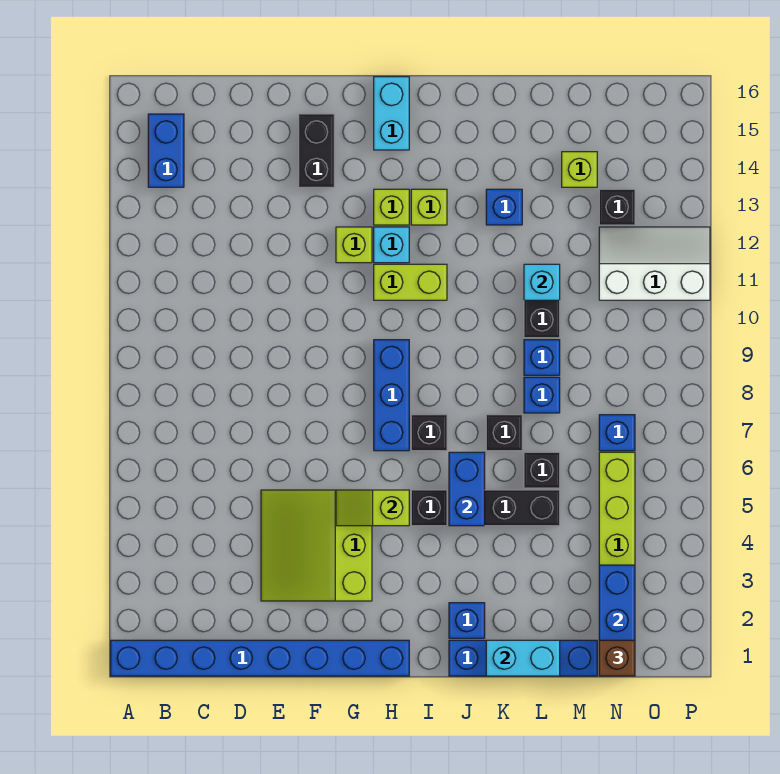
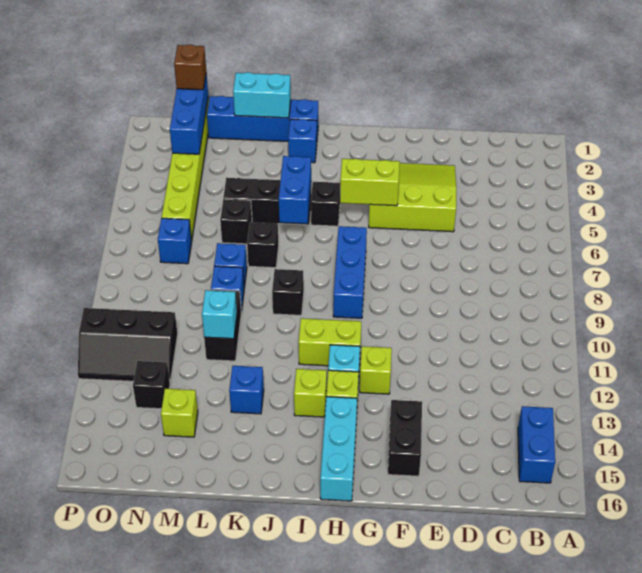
blue 1x8 brick [111,640,409,676] -> none
lime 3x3 slope [261,490,372,601] -> lime 3x3 slope turned to [369,163,456,232]
lime 1x2 slope [336,490,409,526] -> lime 1x2 brick [340,159,400,206]
cyan 1x2 brick [374,77,409,150] -> cyan 1x3 brick [320,397,357,501]
black 1x1 brick [411,415,447,451] -> black 1x1 brick moved to [272,269,304,315]
white 2x3 slope [599,227,710,300] -> black 2x3 slope [78,308,178,382]

